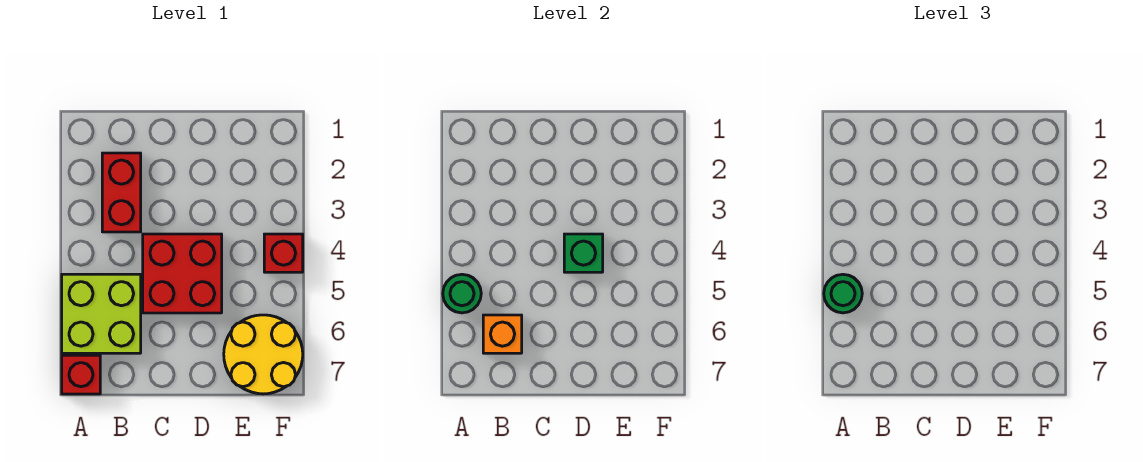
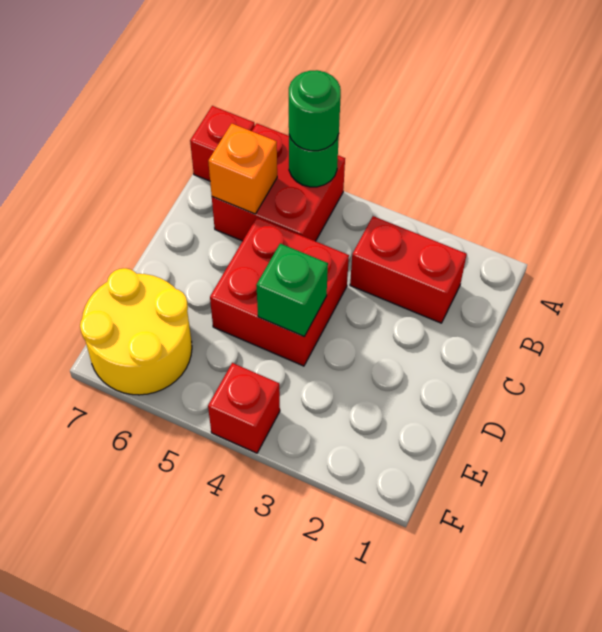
lime 2x2 brick [62,274,141,353] -> red 2x2 brick [212,124,345,241]

